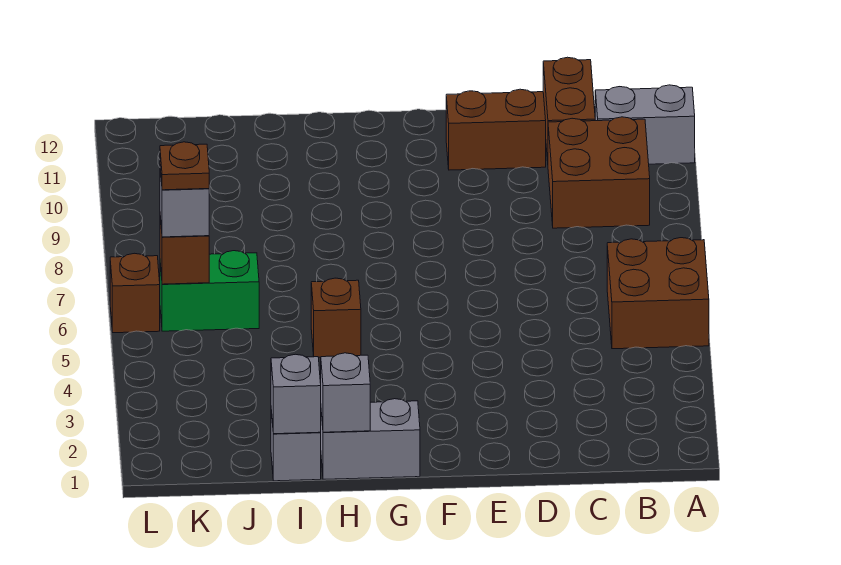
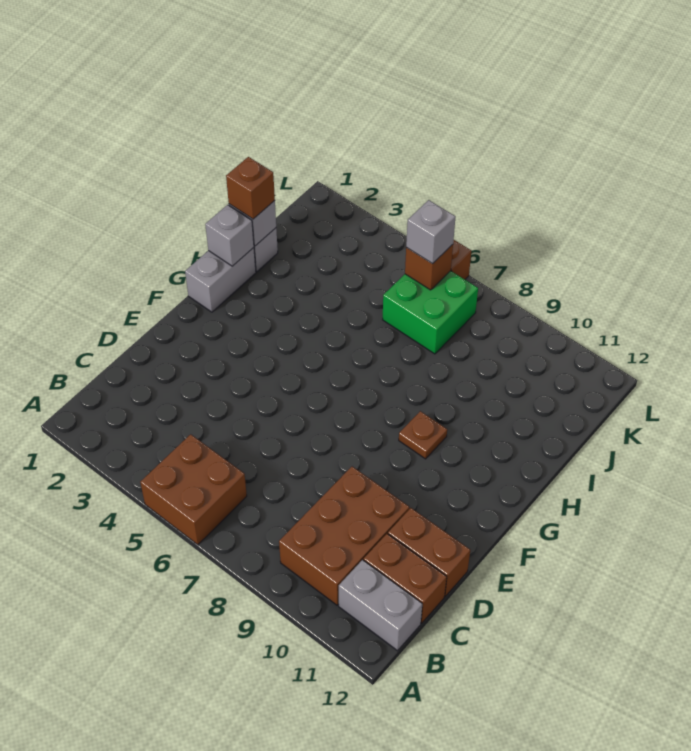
grey 1x2 brick [595,85,695,164] -> grey 1x2 brick turned to [339,560,422,651]
brown 2x2 brick [548,117,650,228] -> brown 2x3 brick [279,466,409,605]
brown 1x2 brick [446,89,546,170] -> brown 1x2 brick turned to [388,508,470,596]
brown 1x1 brick [311,278,361,357] -> brown 1x1 brick moved to [226,157,275,219]
green 1x2 brick [160,251,259,331] -> green 2x2 brick [383,271,478,354]
brown 1x1 plate [160,142,209,190] -> brown 1x1 plate moved to [399,411,447,459]

